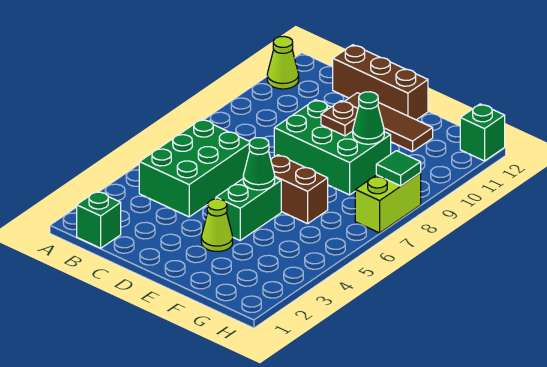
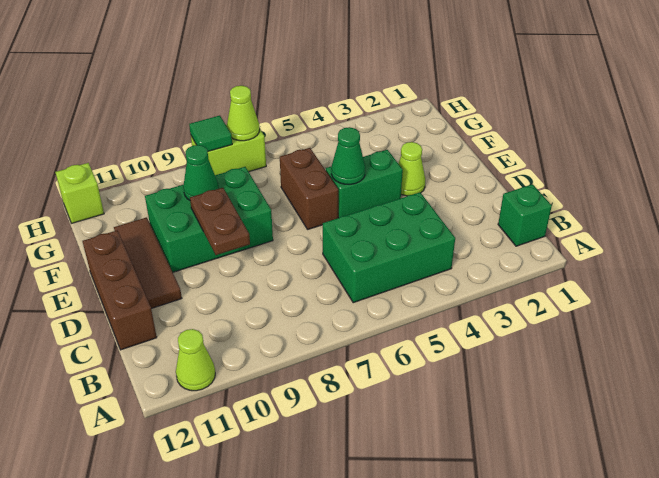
green 2x3 brick [274,100,391,195] -> green 2x3 brick turned to [145,167,273,272]
brown 1x1 plate [321,101,358,136] -> brown 1x2 plate [190,188,250,255]
none -> lime 1x1 cone [227,86,260,141]
green 1x1 brick [460,104,505,161] -> lime 1x1 brick [55,163,104,223]

